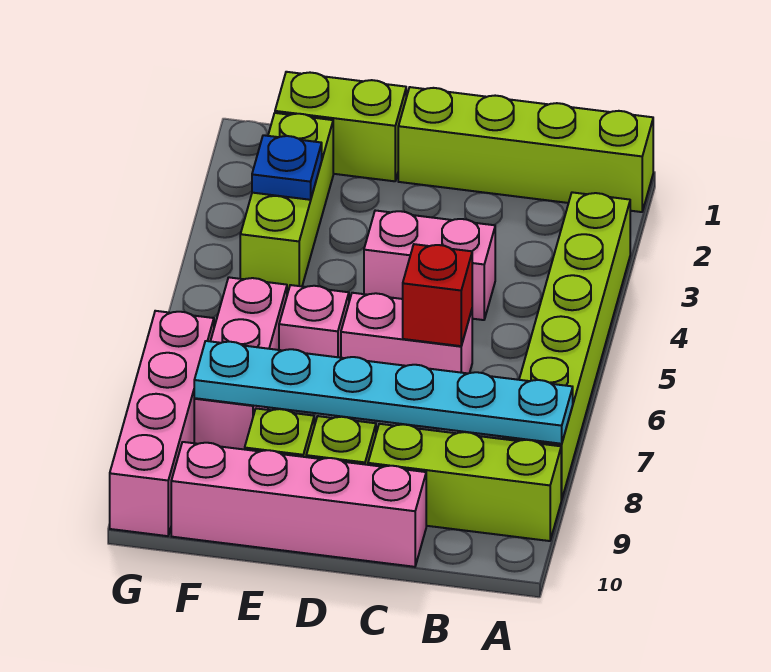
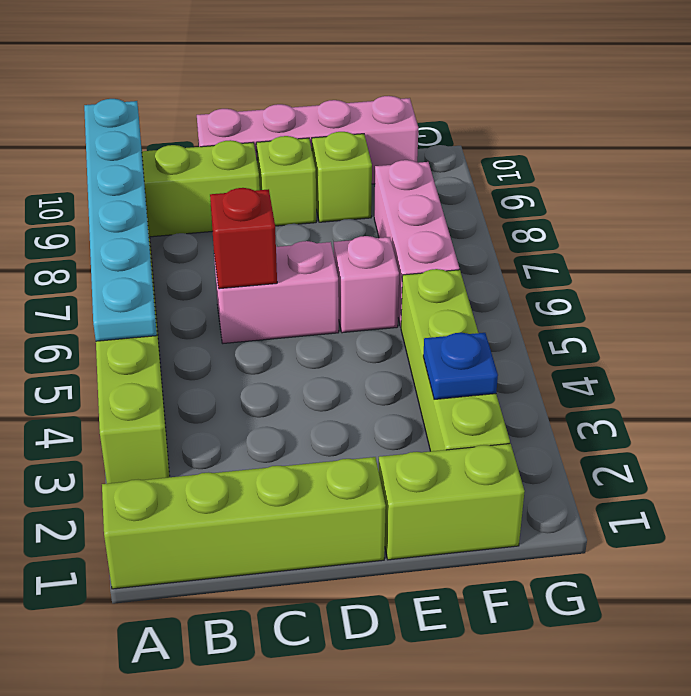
cyan 1x6 plate [194,341,573,444] -> cyan 1x6 plate turned to [84,99,157,341]
pink 1x2 brick [364,211,495,320] -> none
lime 1x3 brick [240,113,333,294] -> lime 1x4 brick [401,269,510,451]
pink 1x4 brick [110,311,214,536] -> none

